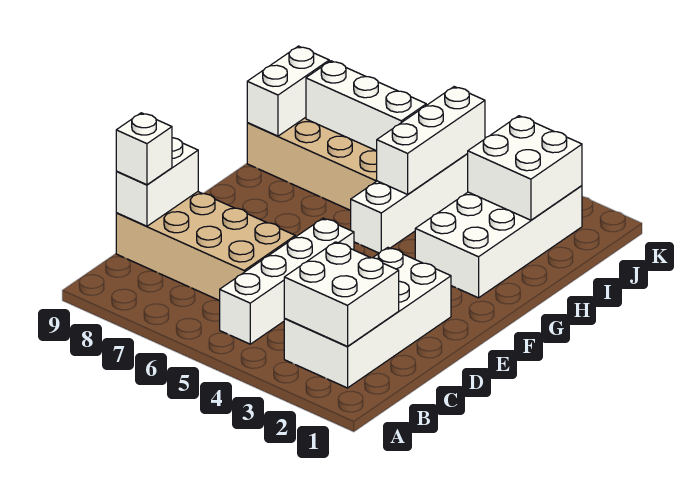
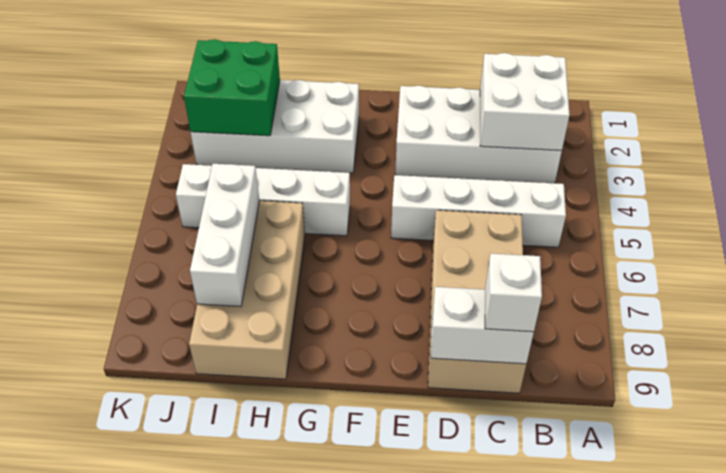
white 1x3 brick [377,87,485,194] -> none
white 1x2 brick [247,46,329,136] -> none
white 2x2 brick [468,116,582,220] -> green 2x2 brick [184,39,280,136]

